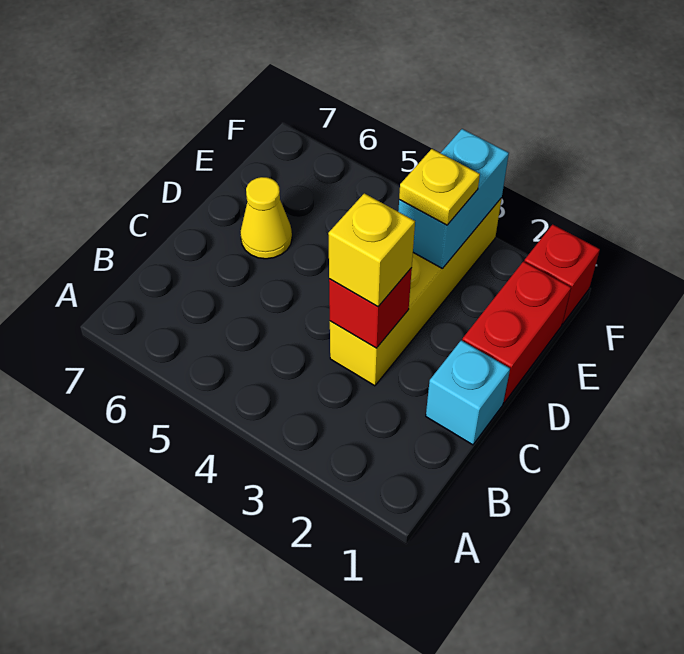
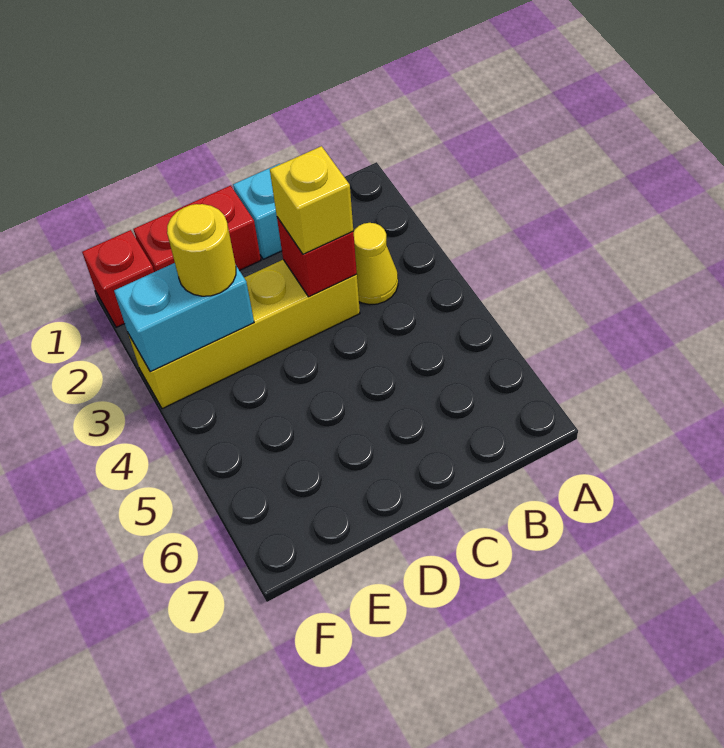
yellow 1x1 cone [240,177,292,259] -> yellow 1x1 cone moved to [354,223,398,305]
yellow 1x1 plate [399,149,480,225] -> yellow 1x1 round brick [167,204,236,296]

